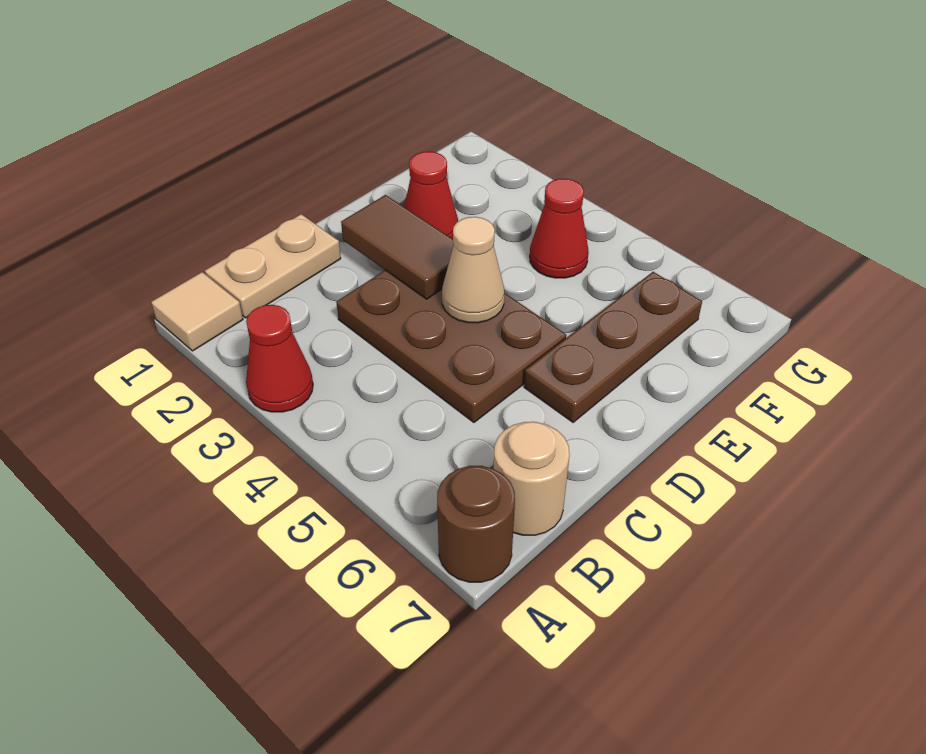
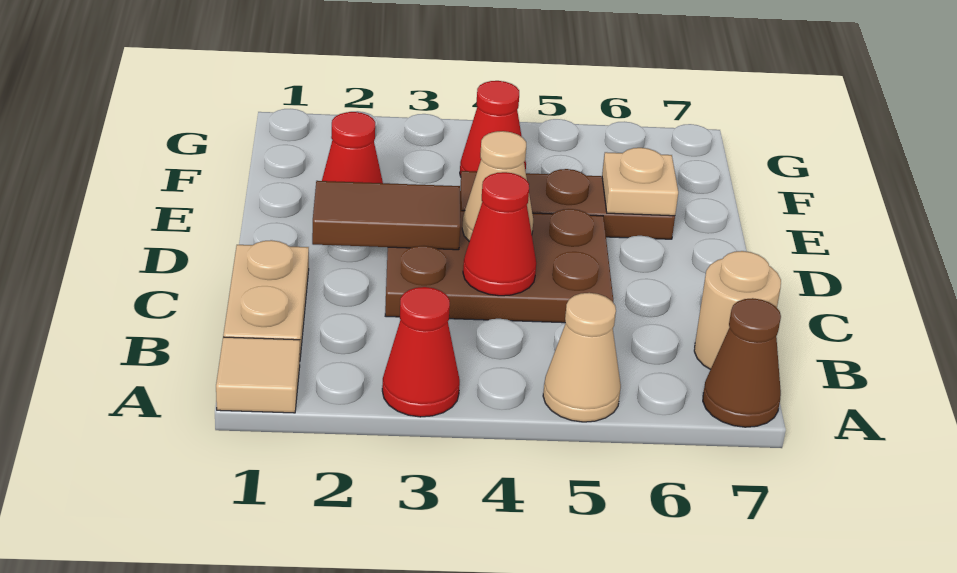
none -> tan 1x1 cone [543,293,621,422]
brown 1x1 round brick [437,466,515,582] -> brown 1x1 cone [703,298,781,427]
none -> red 1x1 cone [463,172,536,296]
brown 1x3 plate [524,272,702,422] -> brown 1x3 plate turned to [460,169,675,239]
none -> tan 1x1 plate [602,148,678,216]

